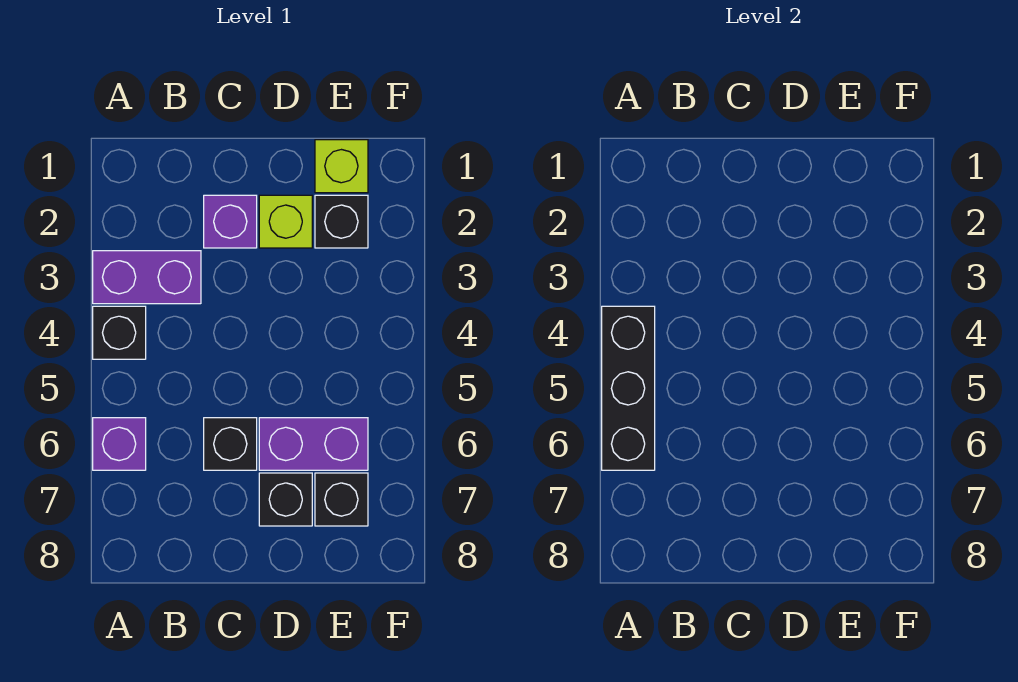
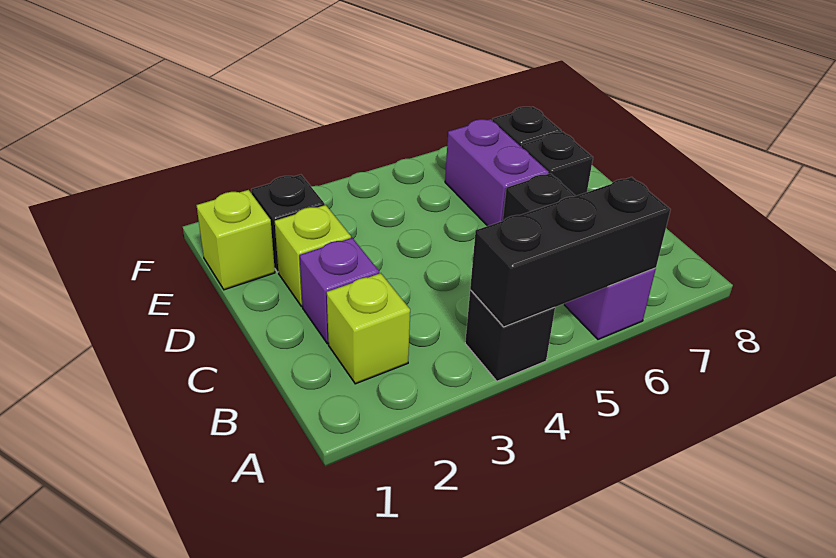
purple 1x2 brick [93,251,201,304] -> none
none -> lime 1x1 brick [327,273,410,384]

